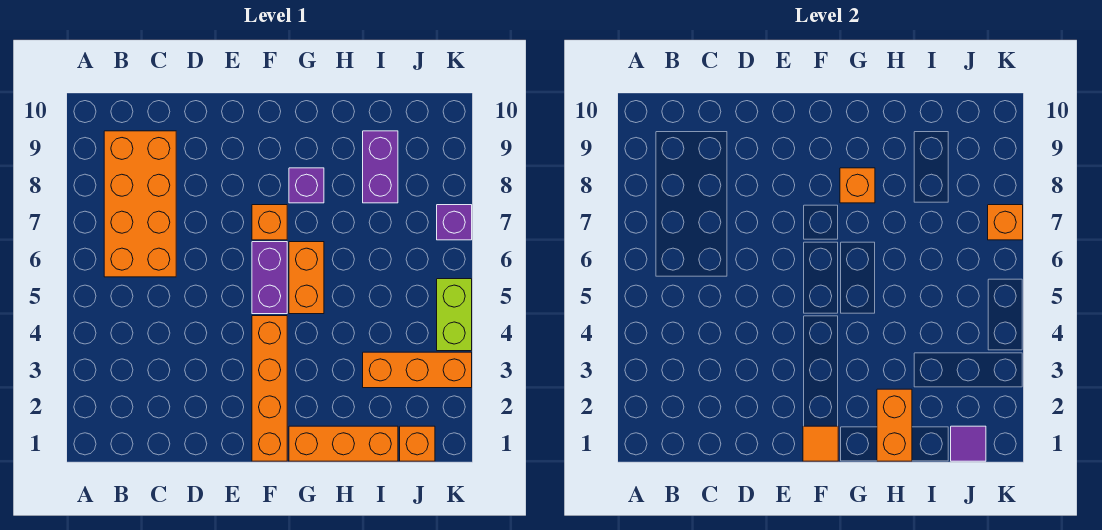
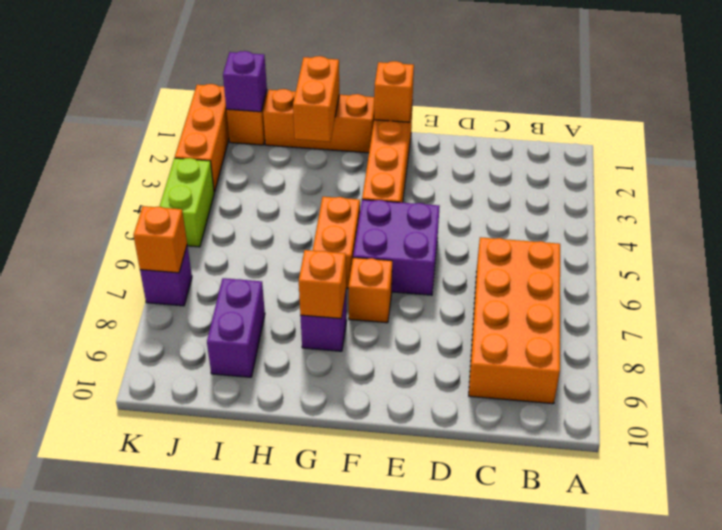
orange 1x1 tile [803,426,838,461] -> orange 1x1 brick [374,61,414,122]
purple 1x2 brick [252,242,287,314] -> purple 2x2 brick [353,200,440,295]
orange 1x3 brick [363,352,472,388] -> orange 1x3 brick turned to [175,84,229,193]
purple 1x1 tile [951,426,986,461] -> purple 1x1 brick [223,51,267,112]

